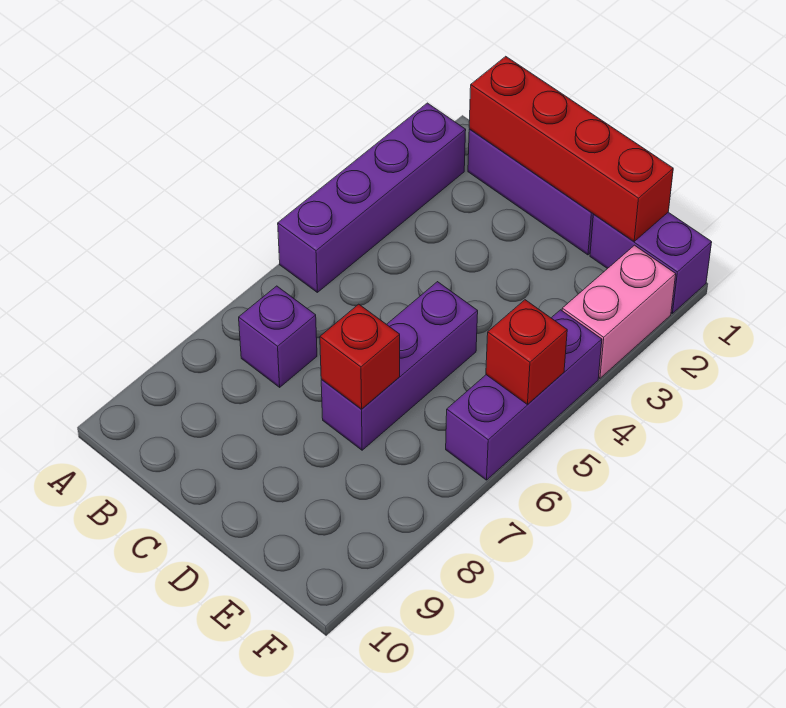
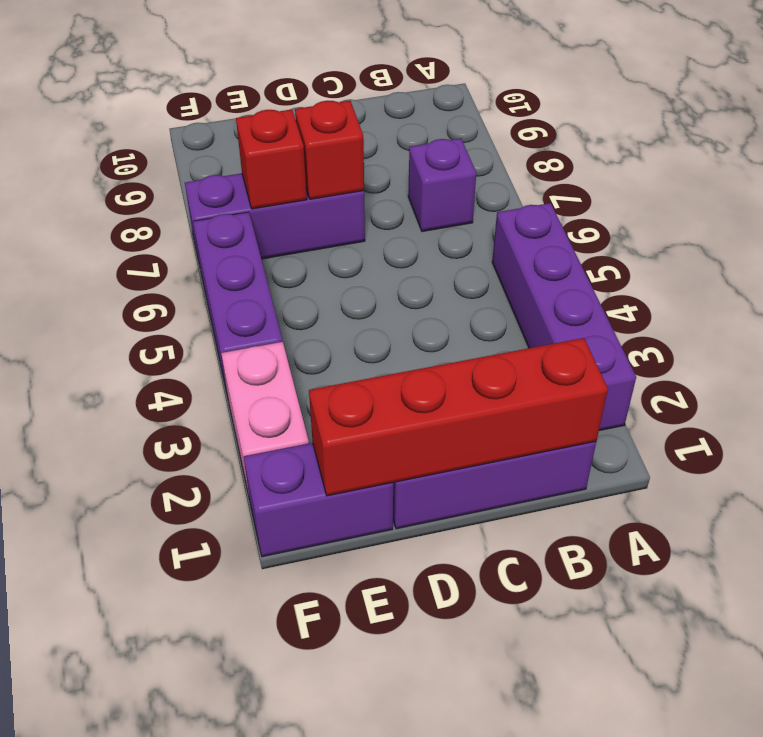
purple 1x3 brick [321,282,478,450] -> purple 1x3 brick turned to [185,173,365,265]
red 1x1 brick [486,300,567,404] -> red 1x1 brick moved to [236,109,307,209]

